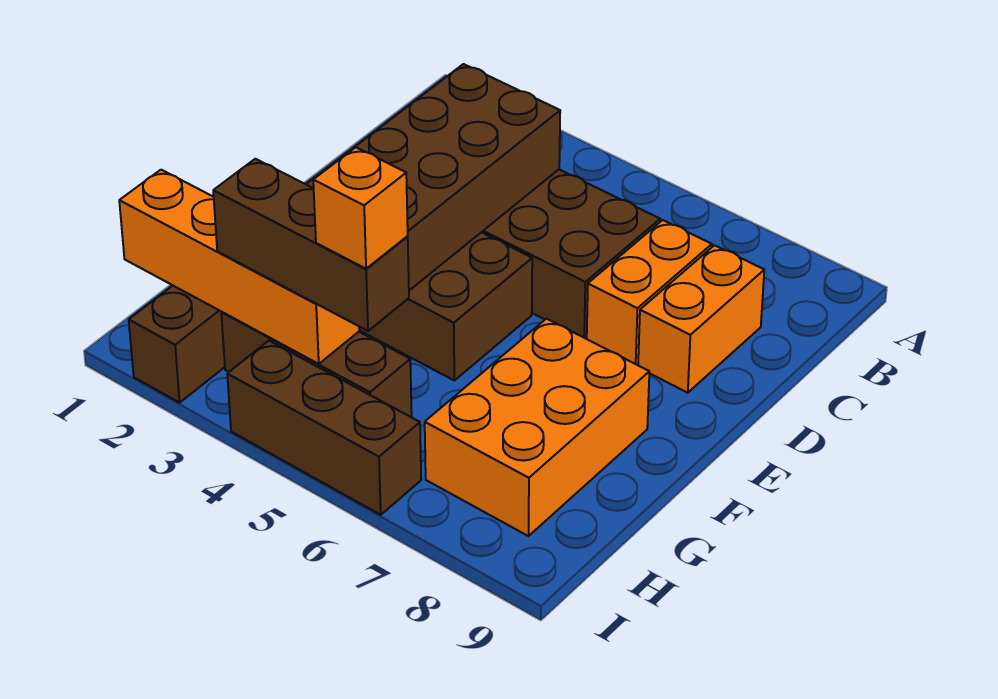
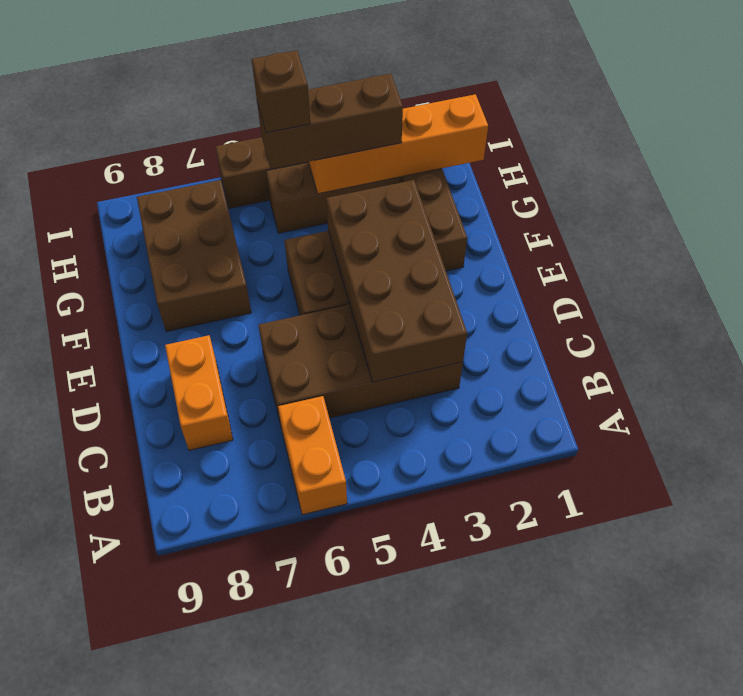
orange 1x2 brick [587,220,712,365] -> orange 1x2 brick moved to [278,396,347,515]
orange 2x3 brick [425,319,649,536] -> brown 2x3 brick [137,180,251,332]
orange 1x1 brick [313,147,408,269] -> brown 1x1 brick [252,50,310,133]

